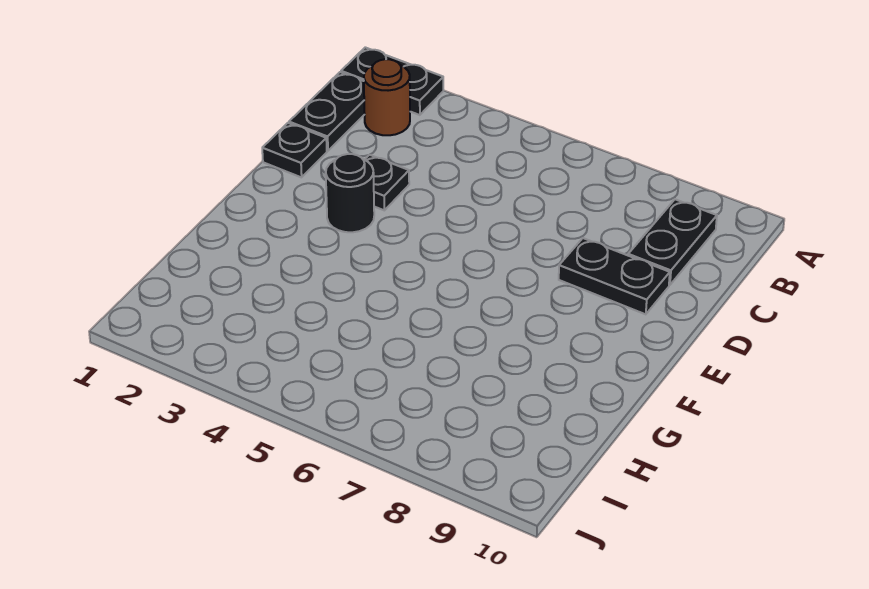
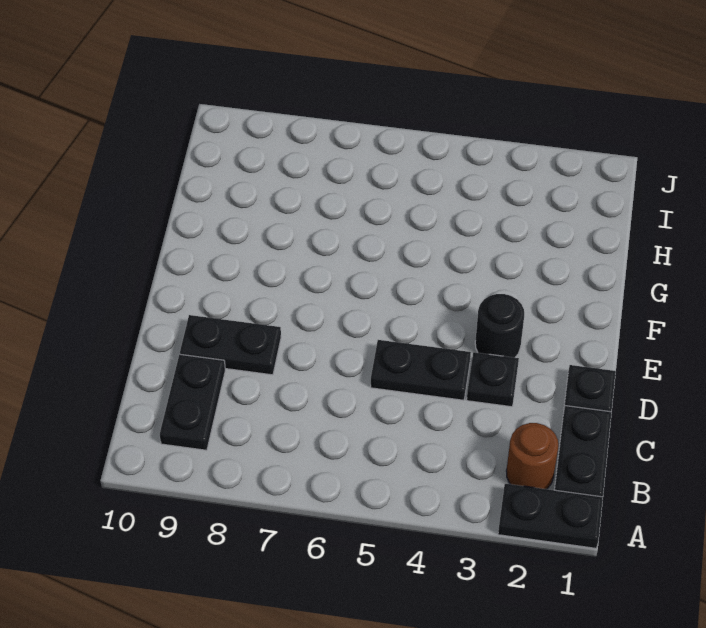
none -> black 1x2 plate [371,340,471,400]

